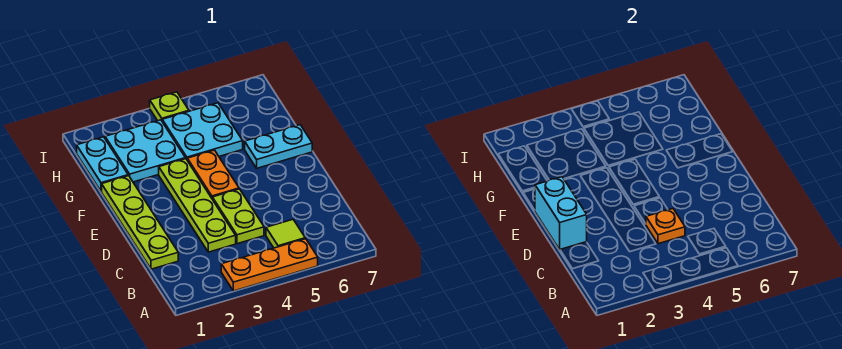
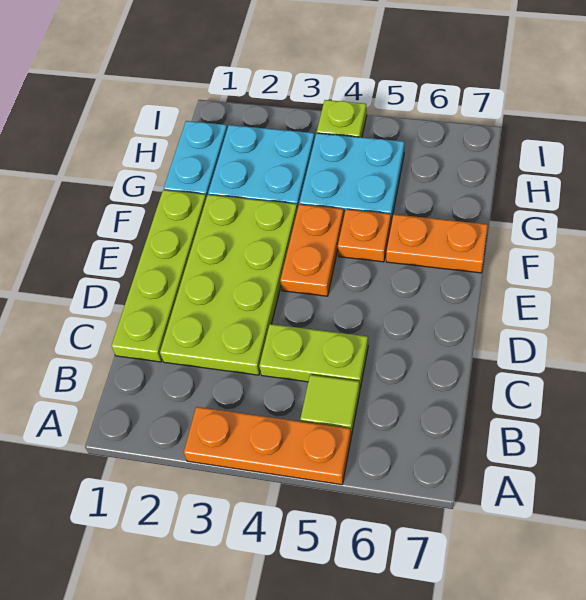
lime 1x4 plate [159,159,236,252] -> lime 2x4 plate [160,195,297,375]
lime 1x2 plate [212,189,264,244] -> lime 1x2 plate turned to [259,324,368,388]
orange 1x1 plate [646,209,685,244] -> orange 1x1 plate moved to [338,209,391,262]
cyan 1x2 brick [535,177,587,250] -> none
cyan 1x2 plate [245,125,312,168] -> orange 1x2 plate [386,214,488,273]

